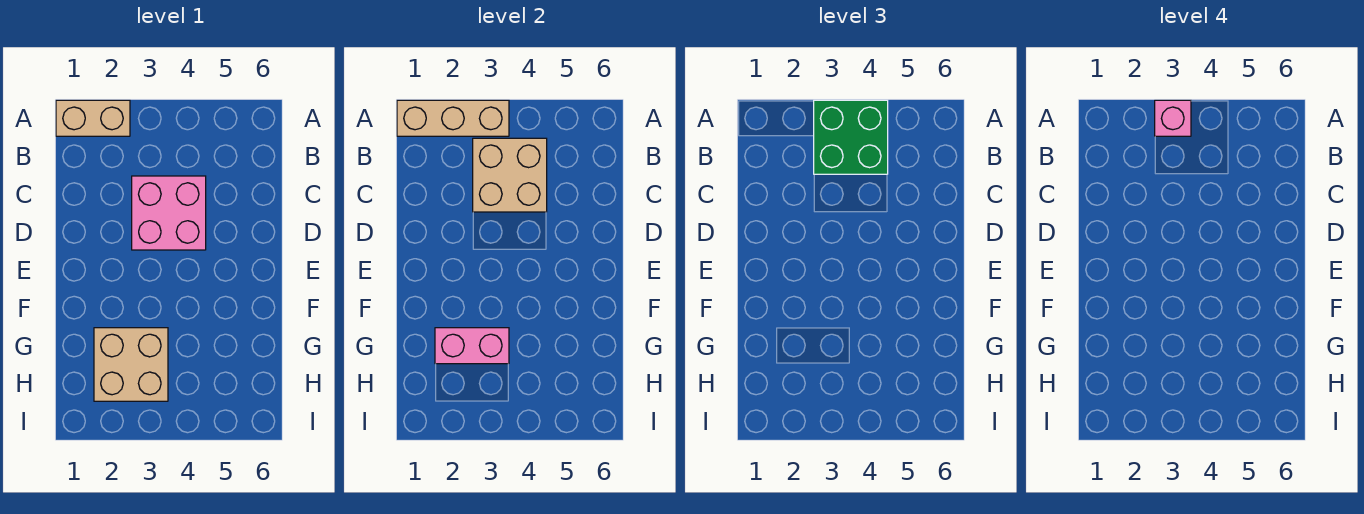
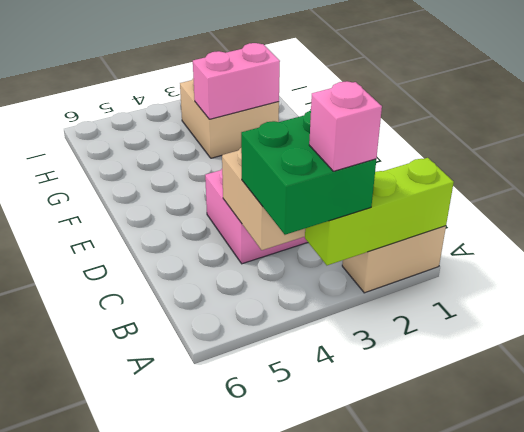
tan 1x3 brick [397,100,509,136] -> lime 1x3 brick [305,158,454,265]

